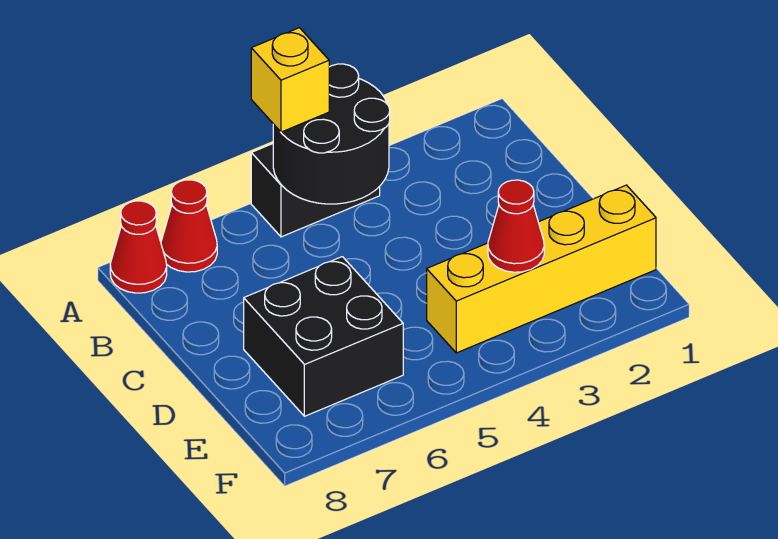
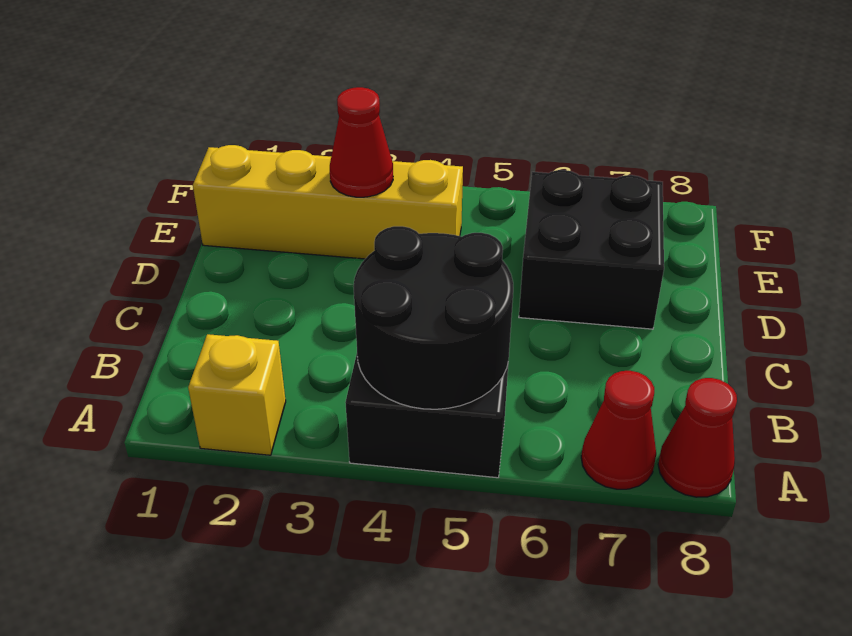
yellow 1x1 brick [251,28,329,132] -> yellow 1x1 brick moved to [188,334,286,455]

